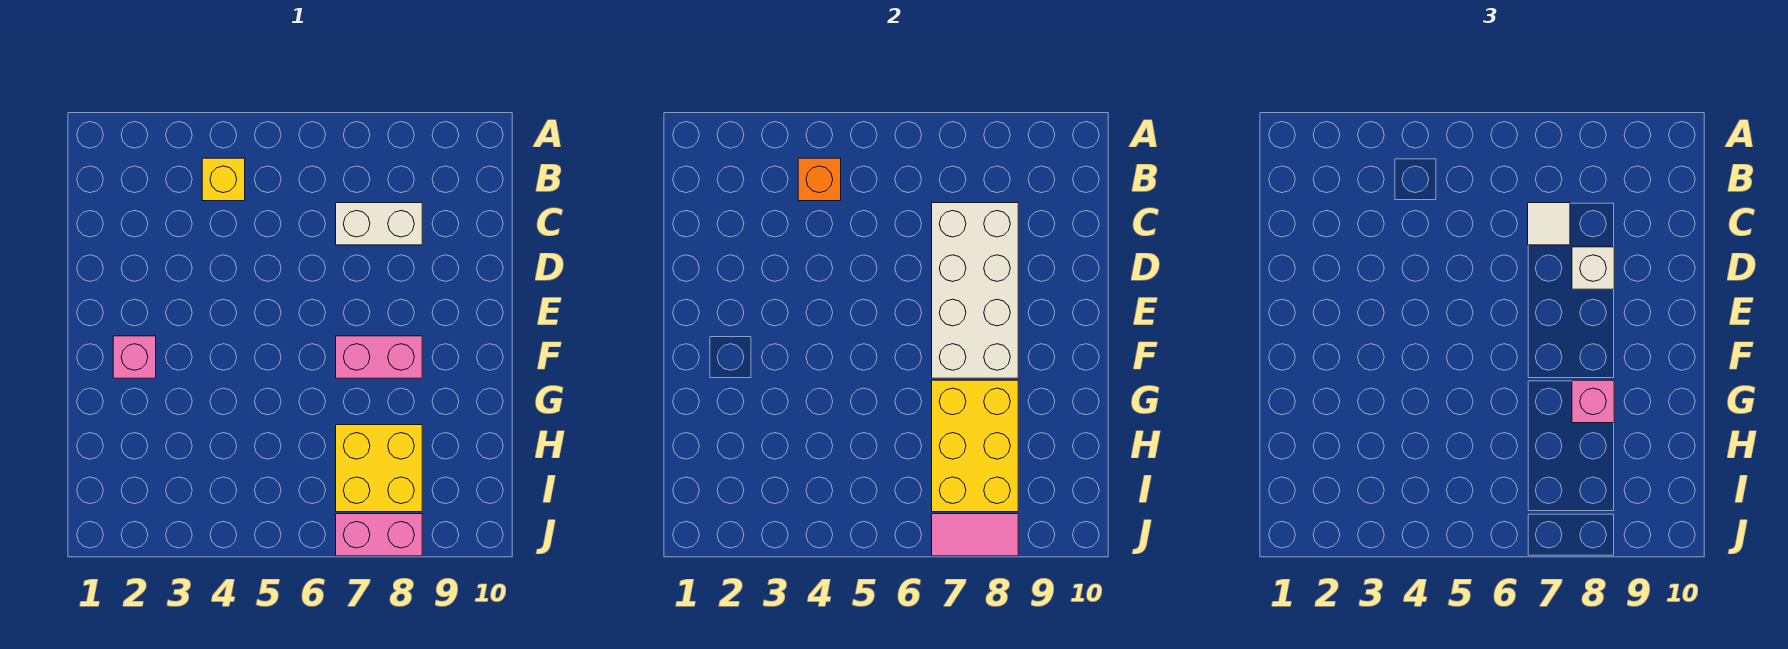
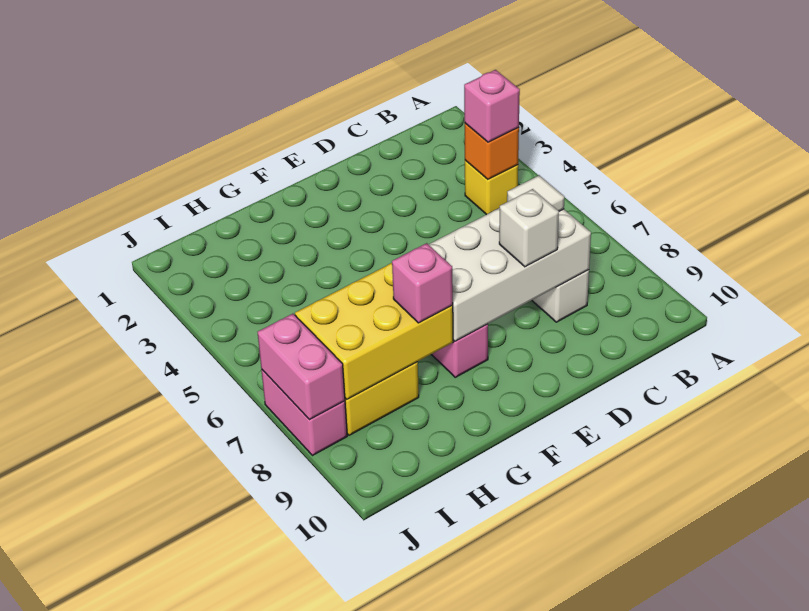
pink 1x1 brick [113,336,156,378] -> pink 1x1 brick moved to [464,70,520,142]
pink 1x2 tile [932,514,1018,556] -> pink 1x2 brick [258,314,345,420]

